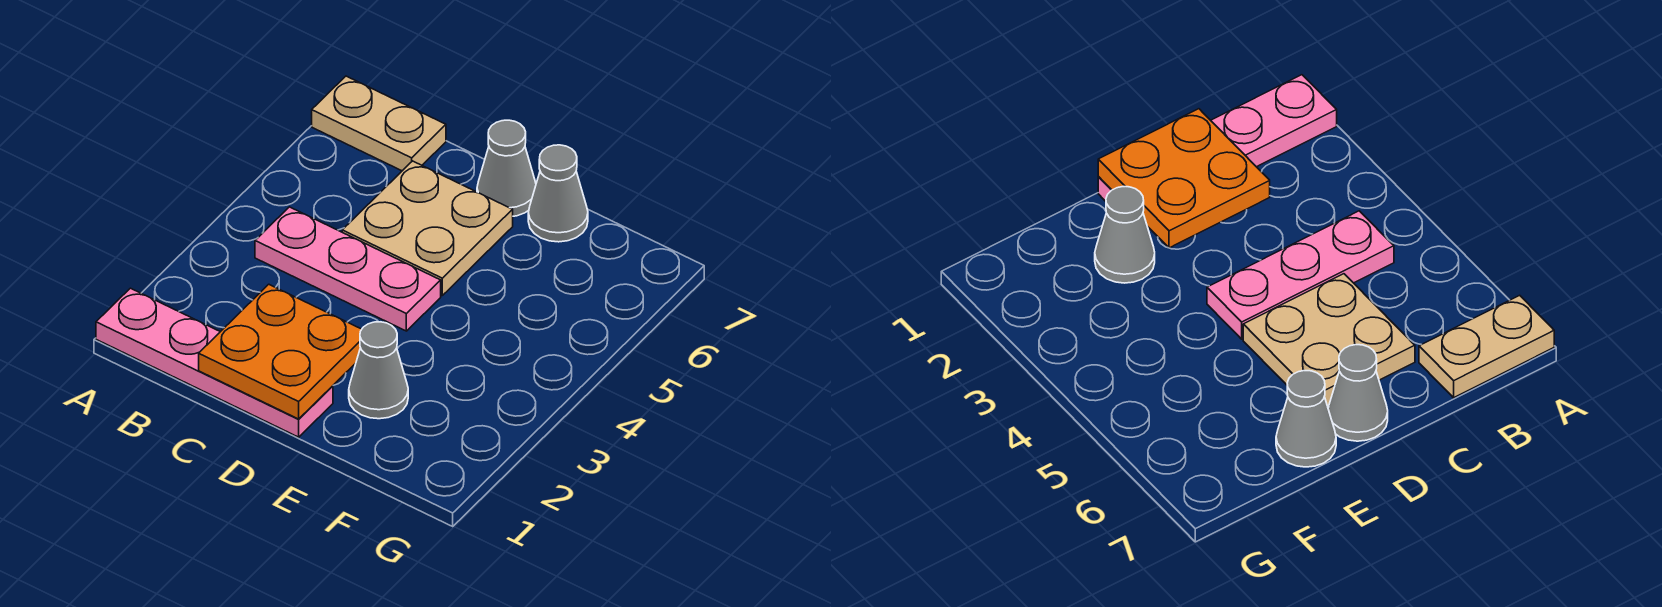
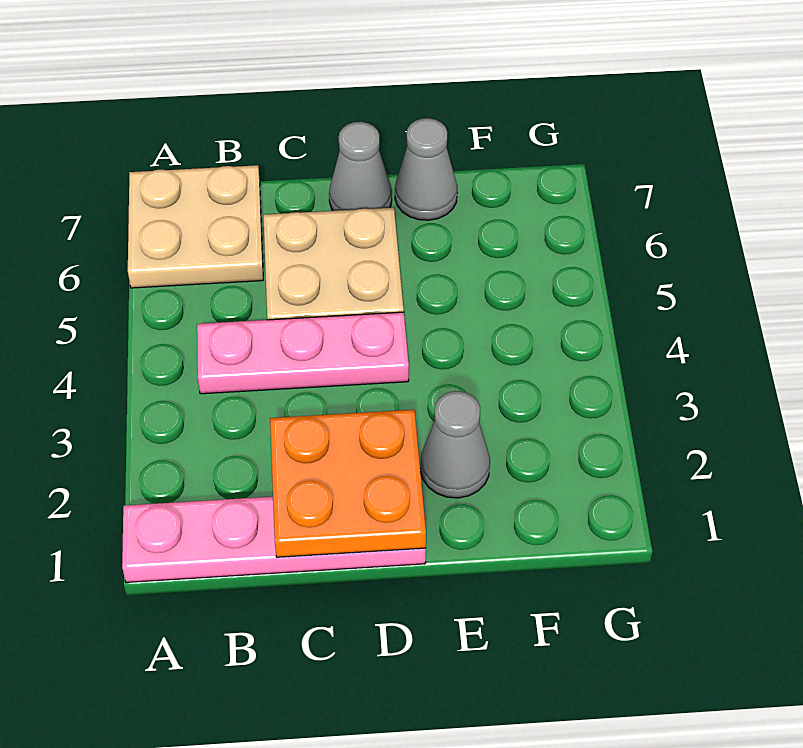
tan 1x2 plate [312,76,446,171] -> tan 2x2 plate [128,165,263,288]

